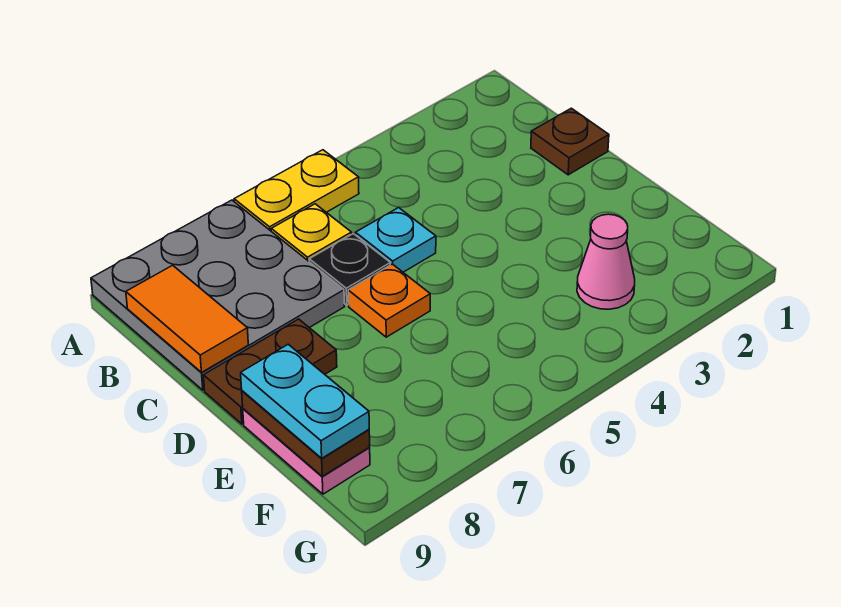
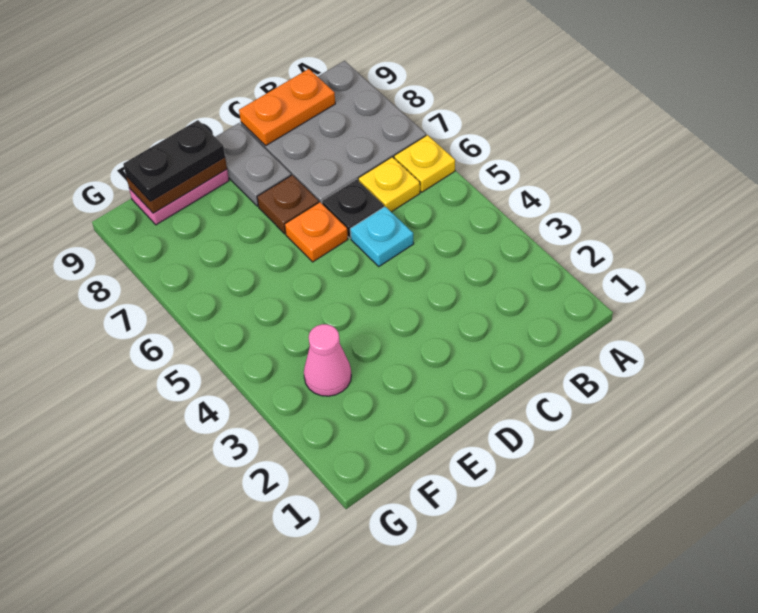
yellow 1x2 plate [234,150,359,231] -> yellow 1x1 plate [394,135,455,192]
orange 1x2 tile [126,265,248,372] -> orange 1x2 plate [239,69,335,146]
brown 1x1 plate [531,108,609,175] -> brown 1x1 plate moved to [257,175,319,234]
brown 1x2 plate [203,319,337,424] -> grey 1x2 plate [216,123,291,206]
cyan 1x2 plate [241,344,369,458] -> black 1x2 plate [123,120,225,201]

